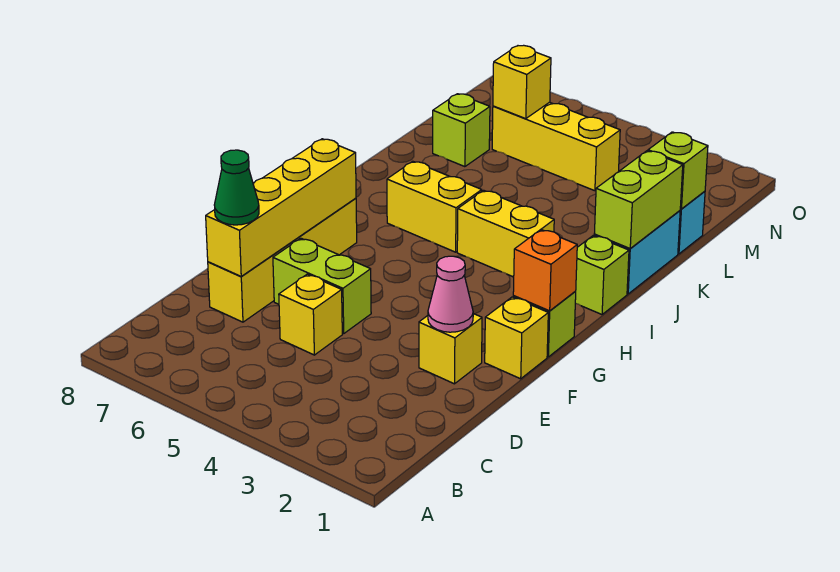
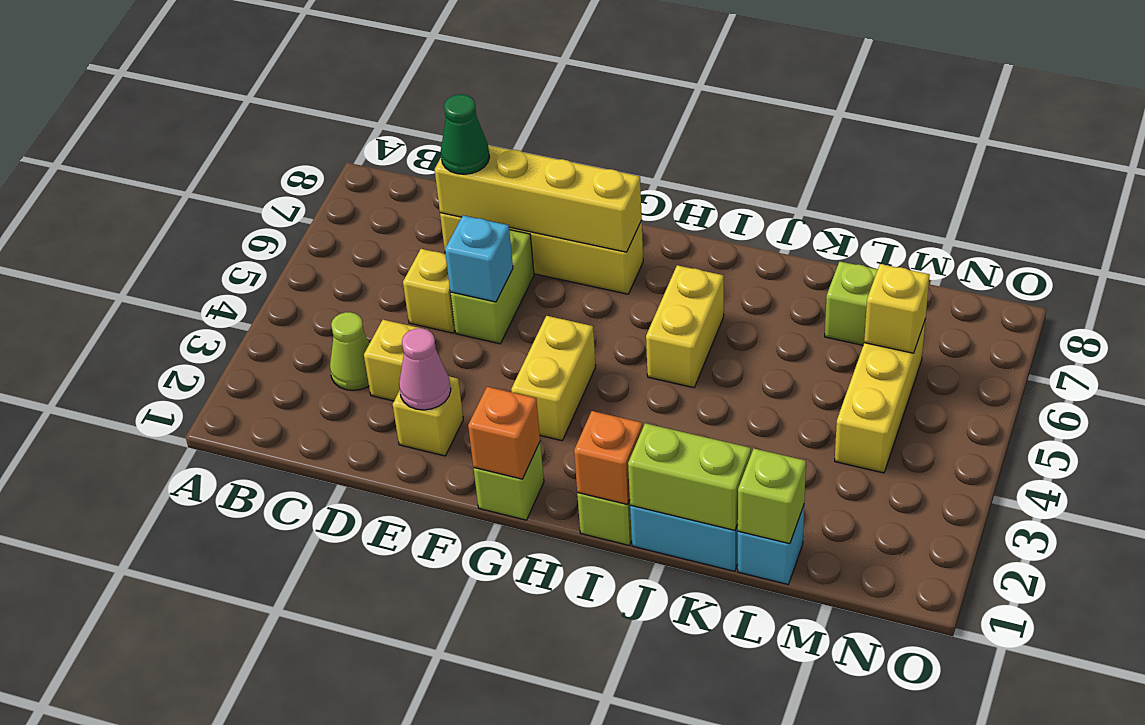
none -> lime 1x1 cone [330,312,370,390]
none -> cyan 1x1 brick [445,216,513,302]
yellow 1x1 brick [485,297,548,379] -> yellow 1x1 brick moved to [364,320,419,401]
none -> orange 1x1 brick [574,411,643,505]
yellow 1x2 brick [457,190,554,277] -> yellow 1x2 brick moved to [511,316,596,441]

